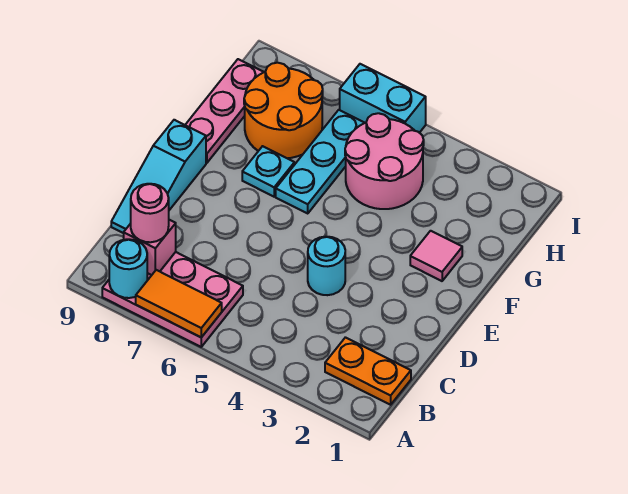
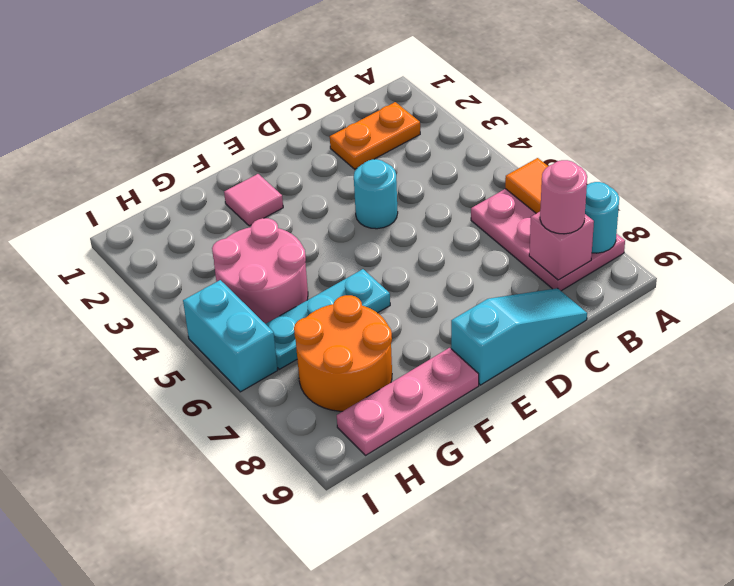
orange 1x2 plate [325,337,411,405] -> orange 1x2 plate turned to [330,102,420,169]
cyan 1x1 plate [242,146,294,197] -> none

